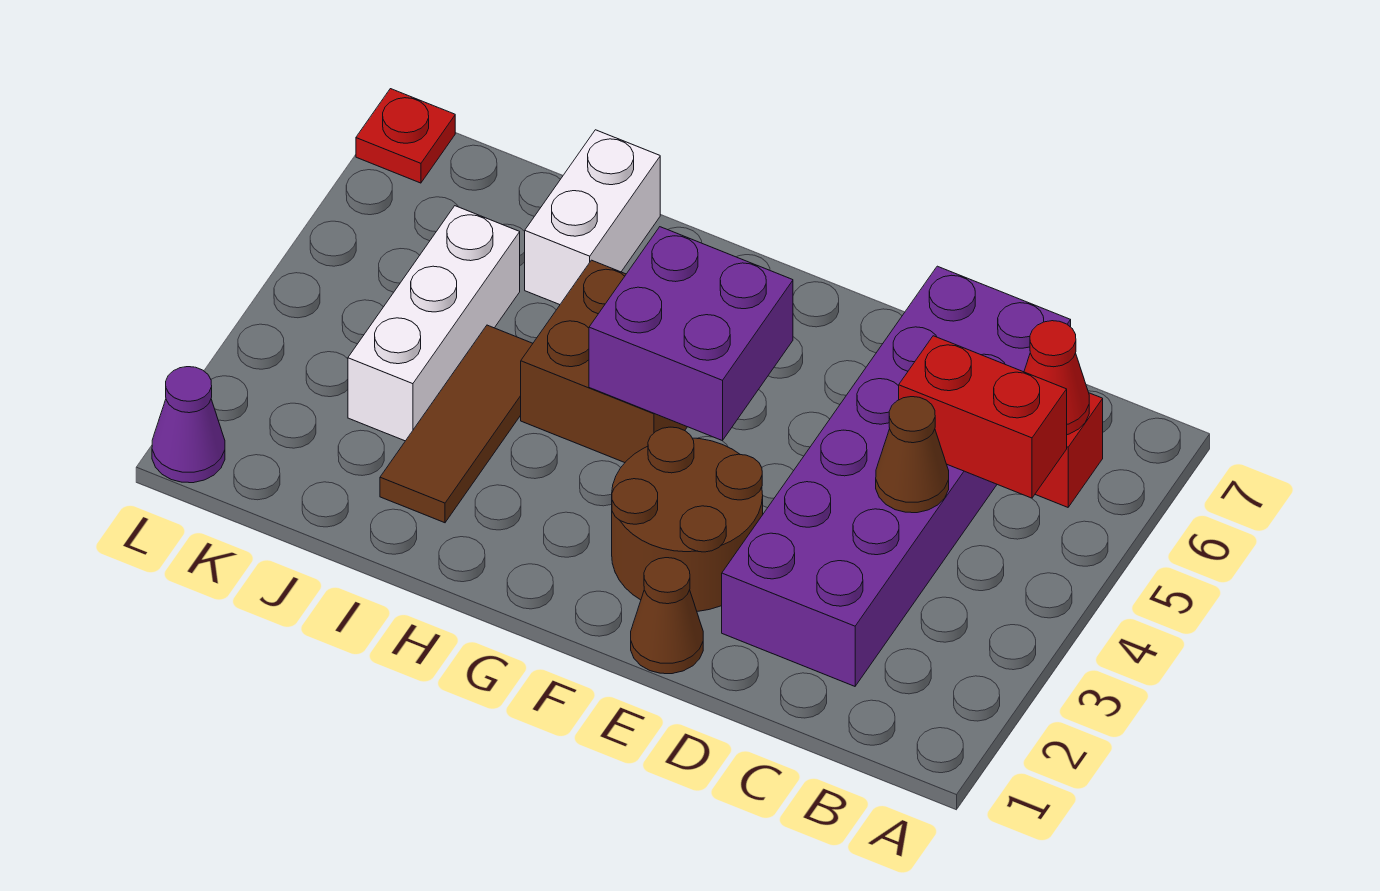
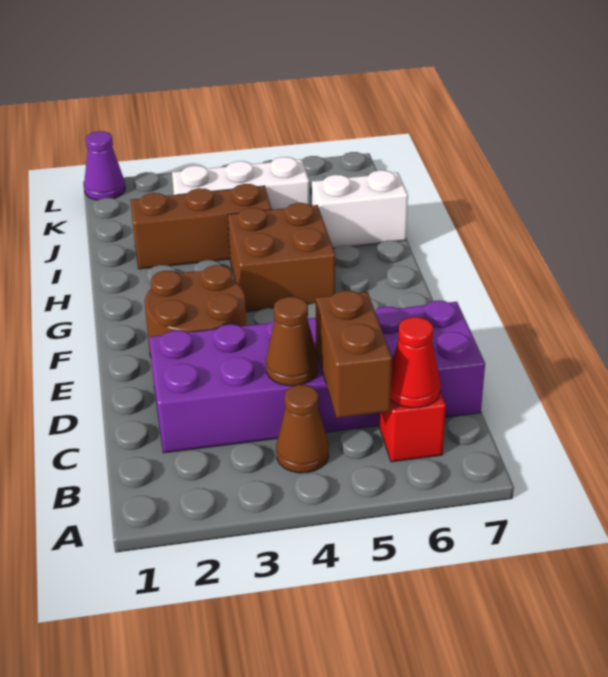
red 1x2 brick [899,336,1067,498] -> brown 1x2 brick [316,291,392,418]
brown 1x1 cone [631,558,703,674] -> brown 1x1 cone moved to [276,385,329,473]
purple 2x2 brick [589,227,793,441] -> none
brown 1x3 tile [380,325,533,523] -> brown 1x3 brick [130,184,272,269]
red 1x1 plate [356,89,455,183] -> none

